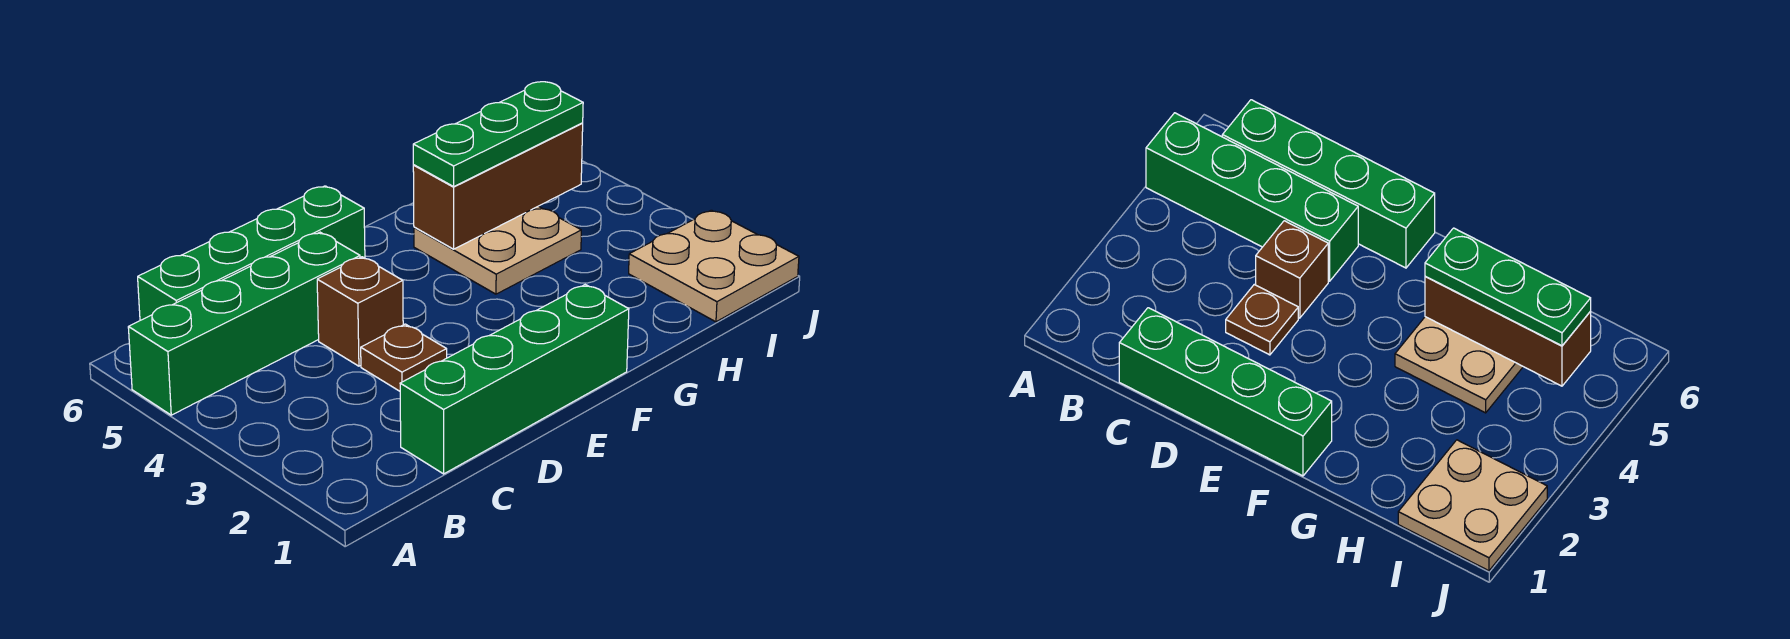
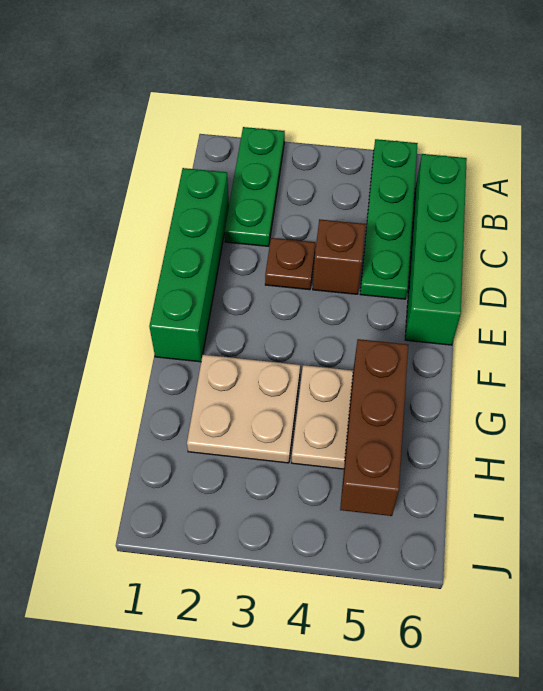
green 1x4 brick [128,232,360,415] -> green 1x4 plate [360,139,418,299]
green 1x3 plate [413,82,583,186] -> green 1x3 plate moved to [224,127,285,246]
tan 2x2 plate [629,210,799,322] -> tan 2x2 plate moved to [187,355,300,463]

